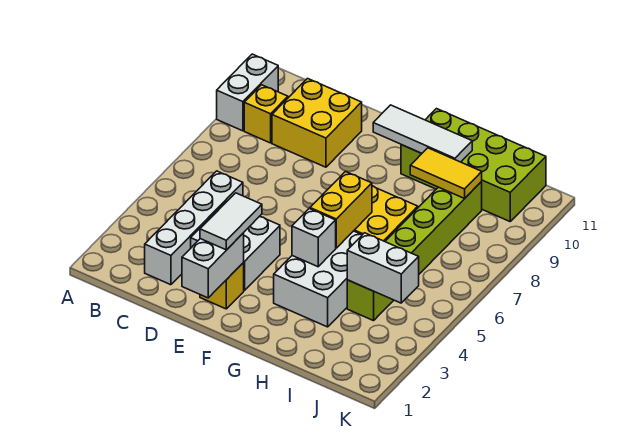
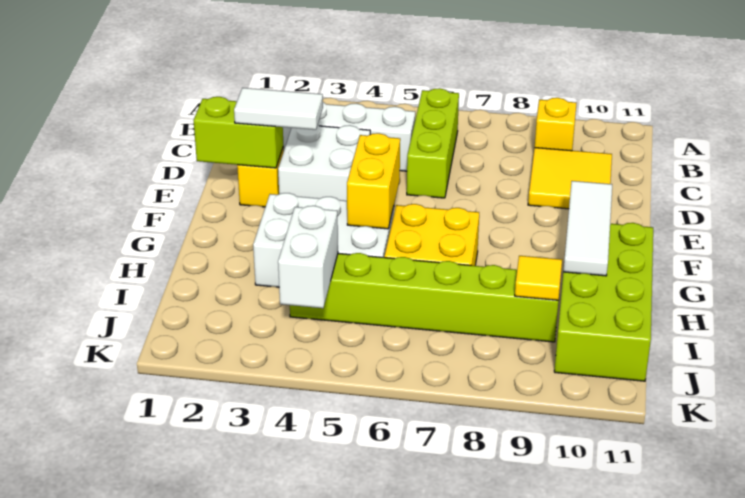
white 1x2 brick [217,54,278,131] -> none
none -> lime 1x3 brick [407,88,459,198]
yellow 2x2 brick [272,79,362,167] -> yellow 2x2 tile [528,148,612,209]
white 1x2 brick [182,233,244,298] -> lime 1x2 brick [194,97,284,168]
white 1x1 brick [292,209,336,267] -> none
yellow 1x2 brick [310,172,372,248] -> yellow 1x2 brick turned to [347,133,400,229]
yellow 1x2 tile [410,148,482,198] -> yellow 1x1 tile [515,256,562,300]

